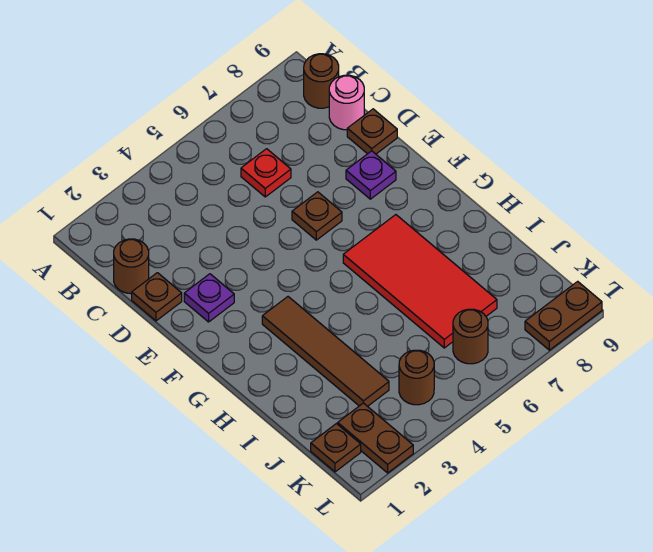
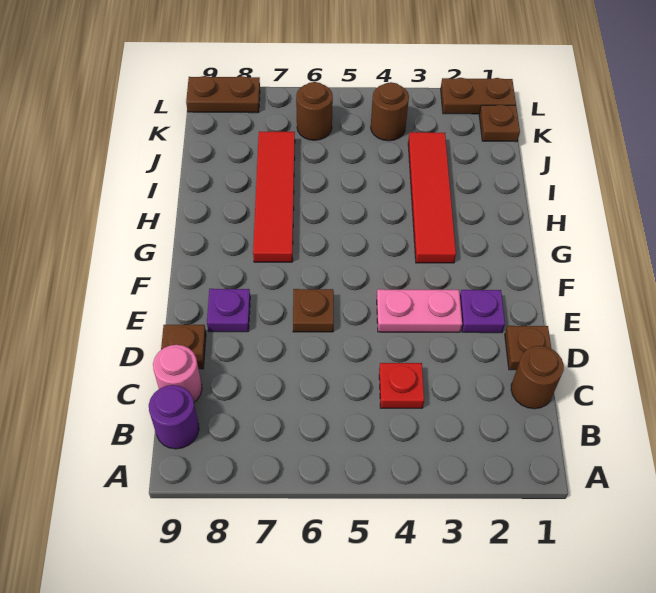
brown 1x1 round brick [304,54,339,108] -> purple 1x1 round brick [149,385,199,449]
red 1x1 plate [241,149,291,197] -> red 1x1 plate moved to [379,363,424,408]
none -> pink 1x2 plate [377,289,462,332]
brown 1x4 tile [262,297,389,406] -> red 1x4 tile [408,132,456,263]
red 2x4 tile [343,215,497,348] -> red 1x4 tile [253,132,295,262]
brown 1x2 plate [338,403,413,473] -> brown 1x2 plate turned to [441,78,516,114]

